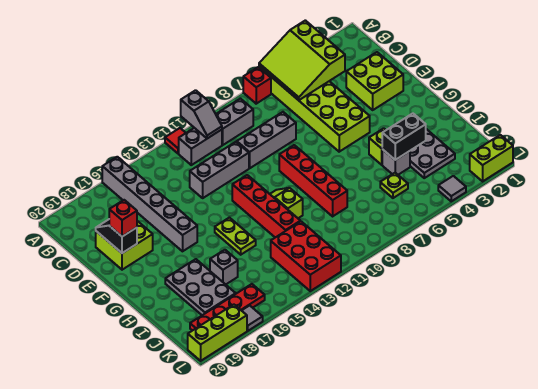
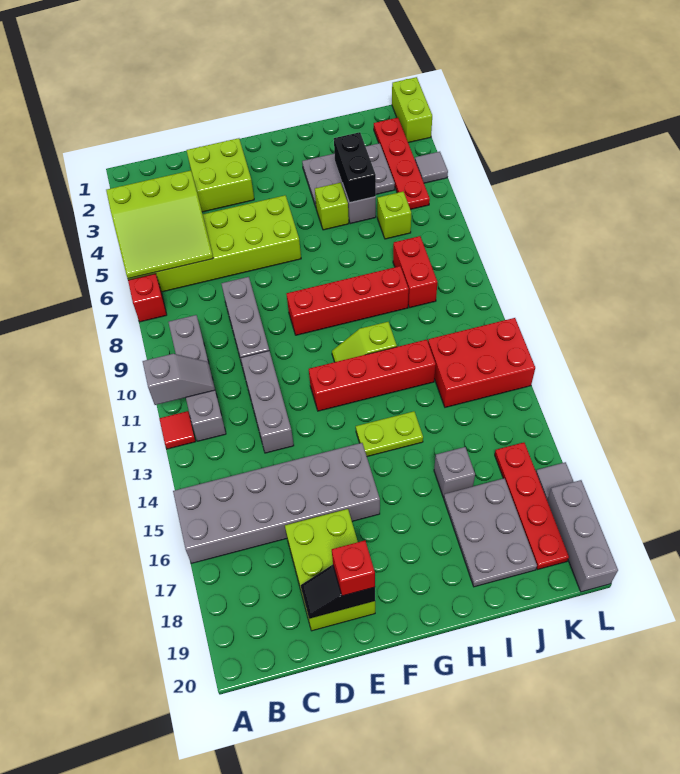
grey 1x6 brick [102,157,197,251] -> grey 2x6 brick [173,443,380,563]
lime 2x2 brick [96,221,153,270] -> lime 2x3 brick [285,509,375,631]
grey 2x3 plate [165,259,236,315] -> grey 2x3 plate turned to [444,478,537,587]
lime 1x1 plate [380,173,408,198] -> lime 1x1 brick [377,192,411,239]
none -> red 1x2 brick [393,236,437,308]
none -> red 1x4 plate [374,118,430,209]
lime 1x3 brick [188,305,247,361] -> grey 1x3 brick [547,480,618,592]

